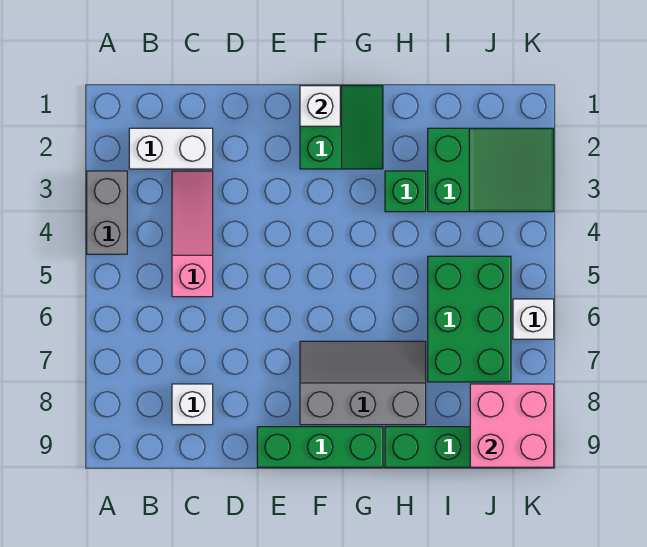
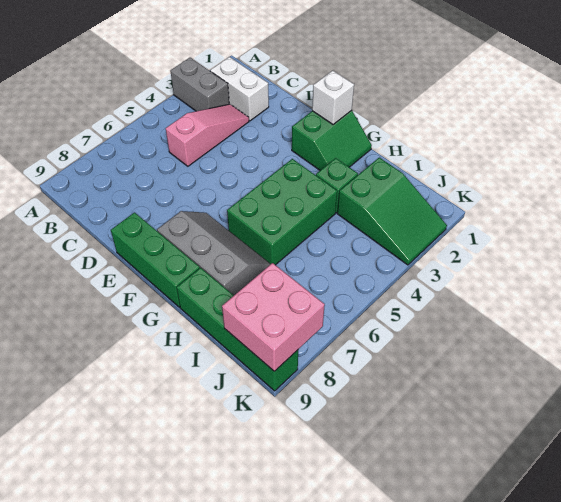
grey 1x2 brick [87,171,127,254] -> grey 1x2 brick turned to [170,58,229,111]
white 1x1 brick [172,384,213,425] -> none
green 2x3 brick [428,256,511,382] -> green 2x3 brick moved to [227,159,337,265]
white 1x1 brick [513,299,554,339] -> none

